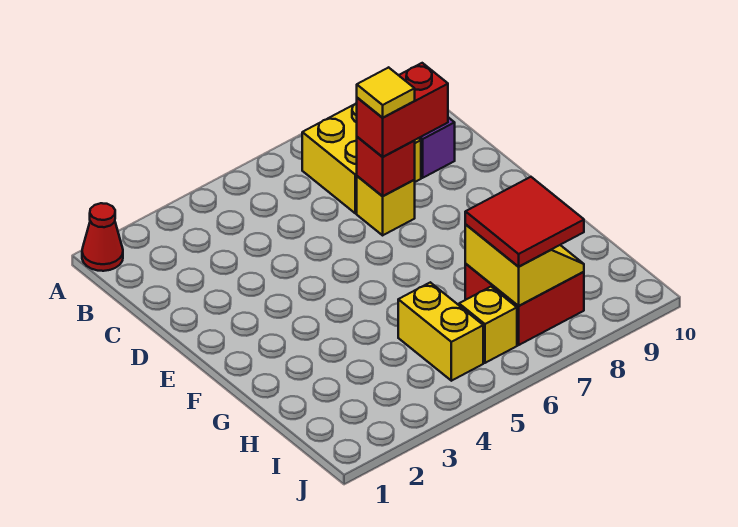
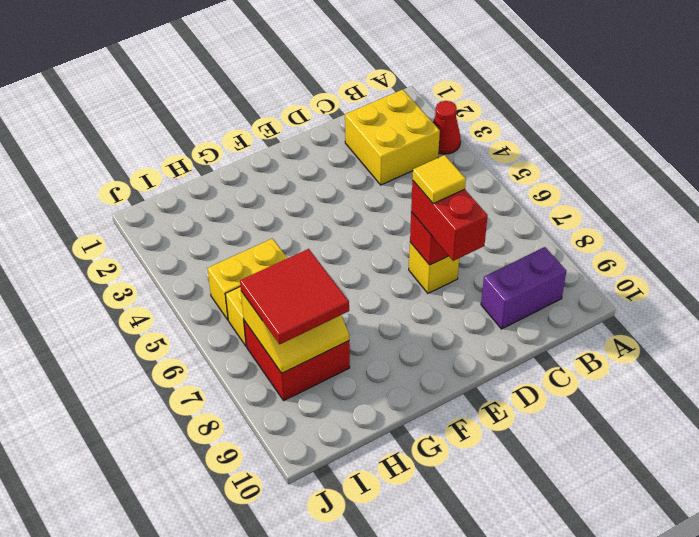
red 1x1 cone [82,203,123,271] -> red 1x1 cone moved to [433,101,461,154]
yellow 2x2 brick [302,103,421,213] -> yellow 2x2 brick moved to [345,89,440,185]

